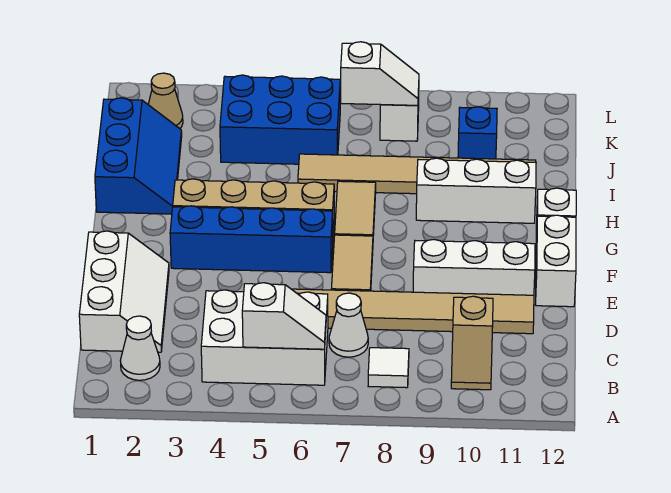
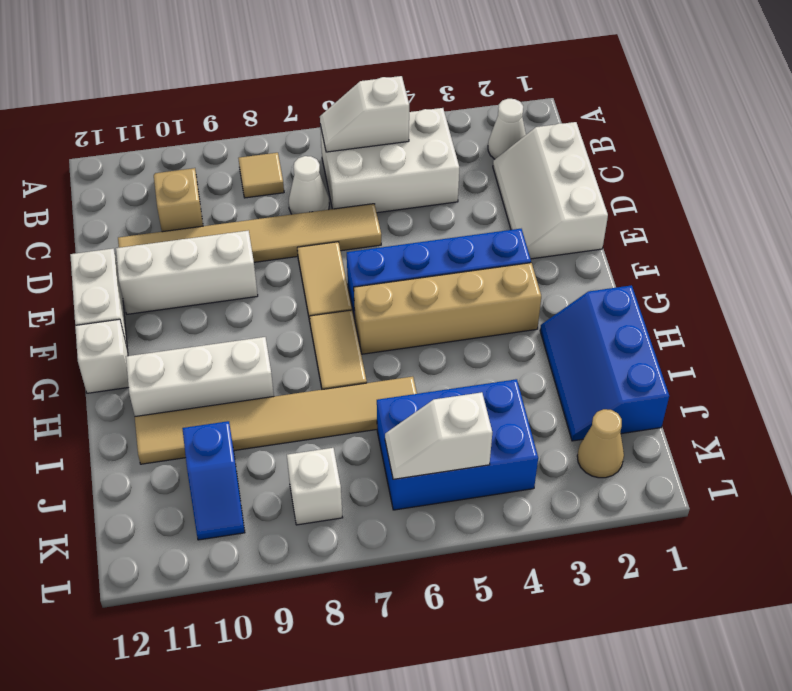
white 1x1 tile [368,348,409,388] -> tan 1x1 tile [238,153,284,198]
white 1x2 slope [340,42,419,105] -> white 1x2 slope moved to [385,392,492,479]

